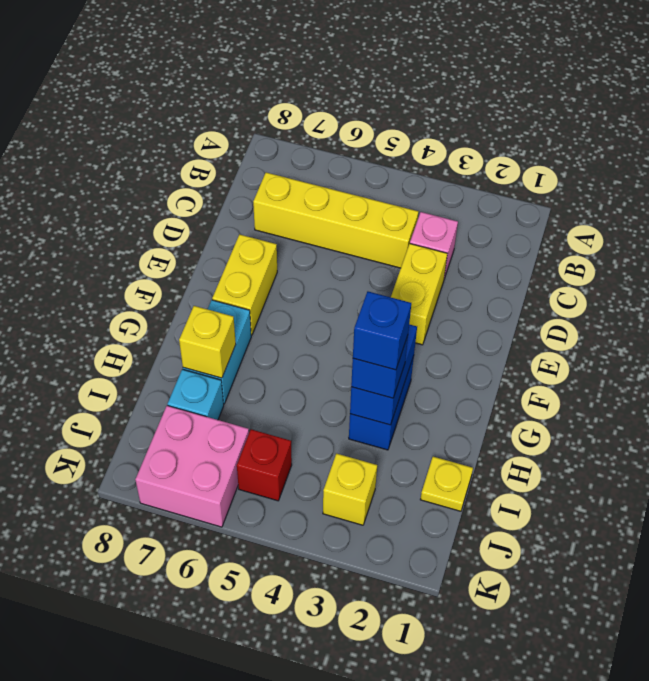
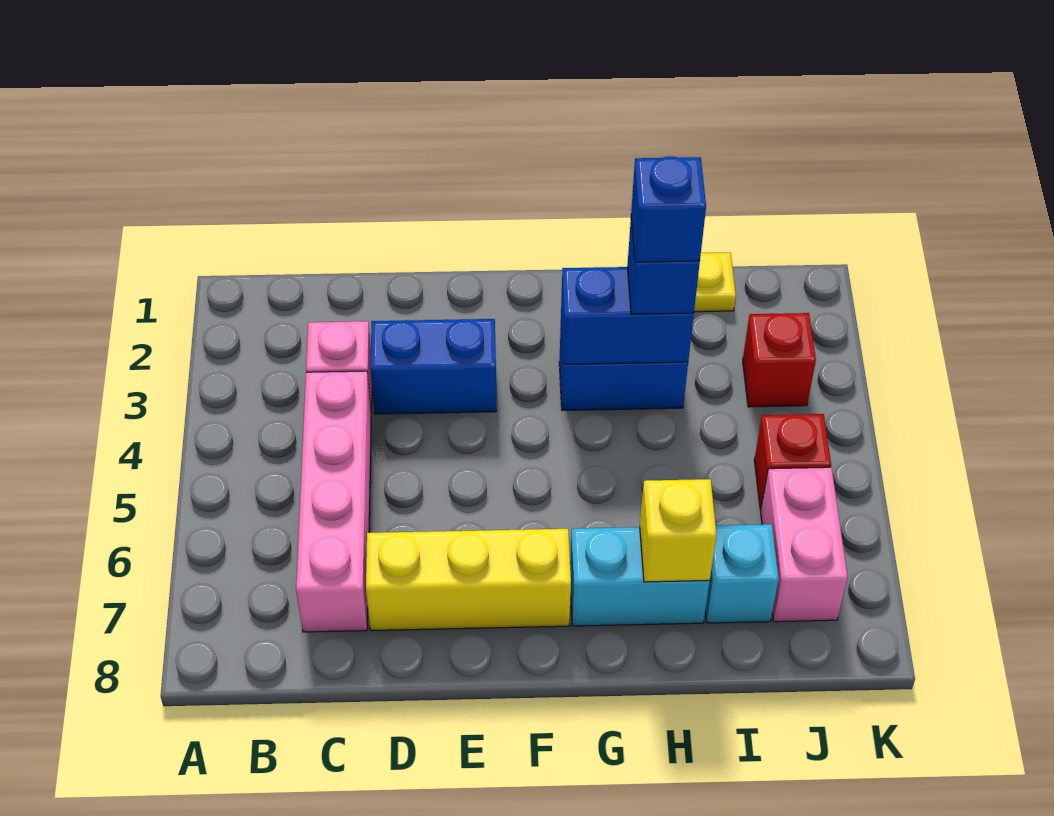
yellow 1x4 brick [253,172,418,268] -> pink 1x4 brick [296,371,371,632]
yellow 1x2 brick [391,244,447,345] -> blue 1x2 brick [370,319,496,414]
yellow 1x2 brick [212,234,277,335] -> yellow 1x3 brick [366,529,571,631]
yellow 1x1 brick [323,453,377,525] -> red 1x1 brick [743,313,816,407]
pink 2x2 brick [135,406,249,527] -> pink 1x2 brick [761,467,848,622]

